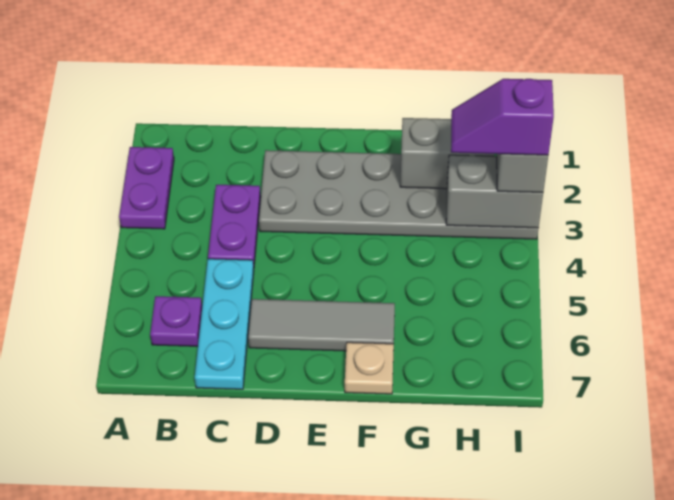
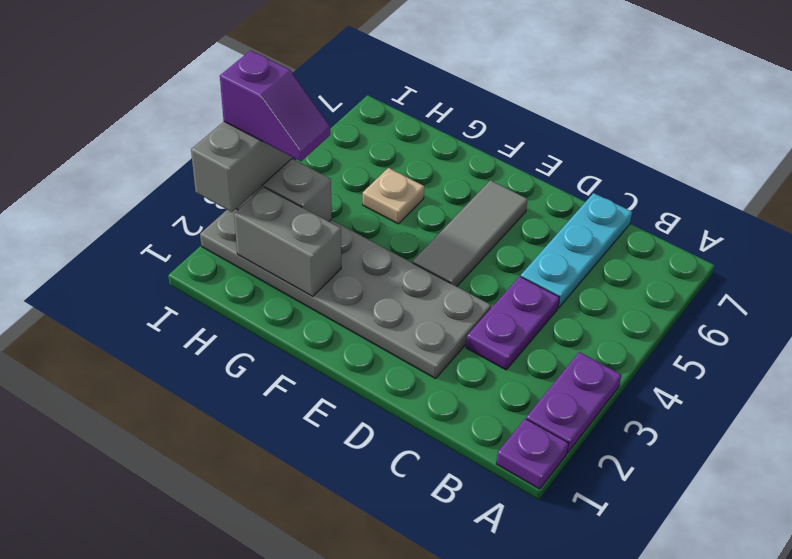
purple 1x1 plate [150,296,202,346] -> purple 1x1 plate moved to [496,419,569,489]
grey 1x3 tile [248,299,395,351] -> grey 1x3 tile turned to [413,180,528,286]
tan 1x1 plate [345,342,394,394] -> tan 1x1 plate moved to [363,168,424,224]

